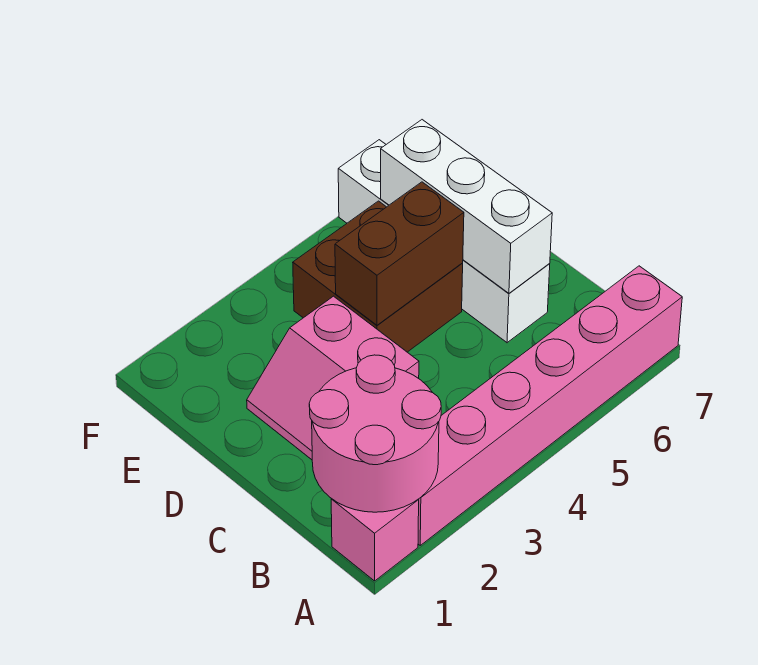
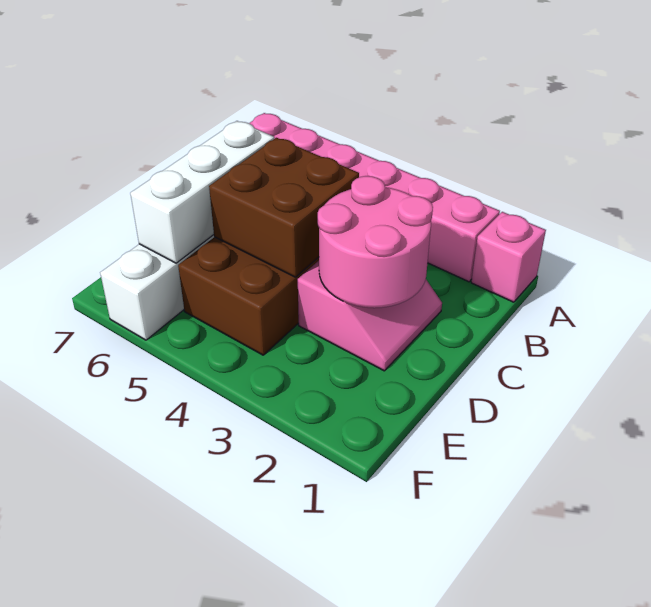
pink 2x2 round brick [309,355,441,512] -> pink 2x2 round brick moved to [318,176,433,308]
brown 1x2 brick [335,182,464,325] -> brown 2x2 brick [209,138,359,277]

